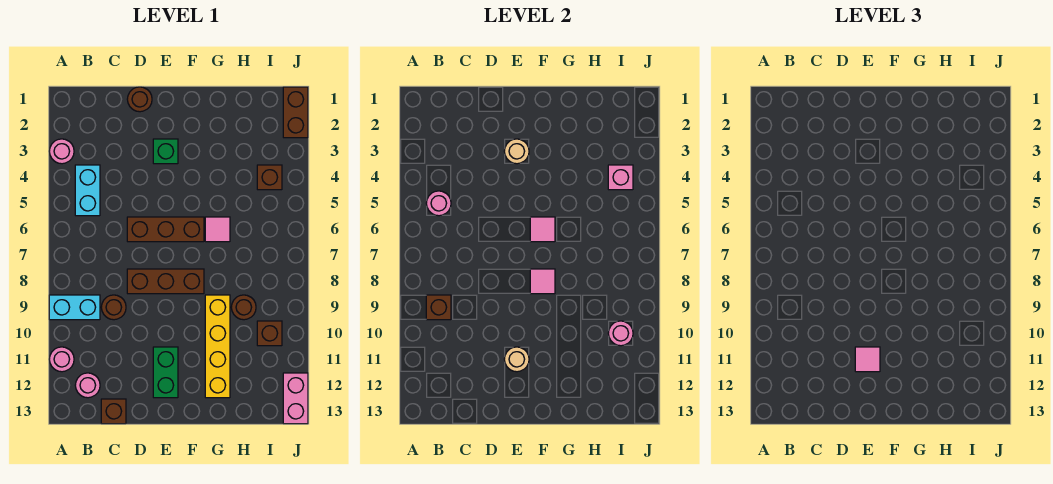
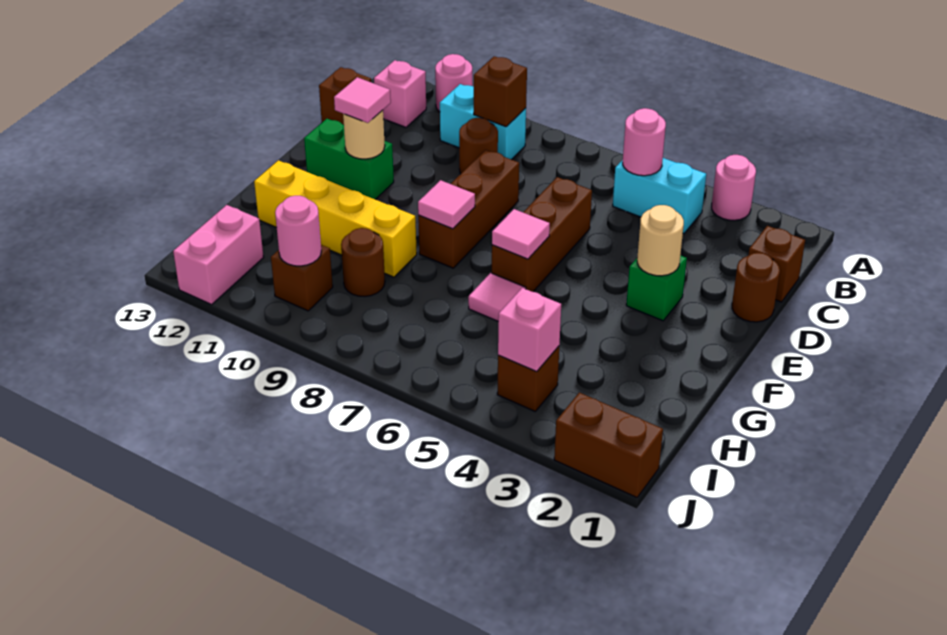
cyan 1x2 brick [49,295,100,320] -> cyan 1x2 brick turned to [440,84,526,160]
pink 1x1 round brick [75,373,100,398] -> pink 1x1 brick [374,60,426,127]
none -> brown 1x1 brick [748,226,805,302]
pink 1x2 brick [283,373,308,424] -> pink 1x2 brick turned to [173,205,264,305]

